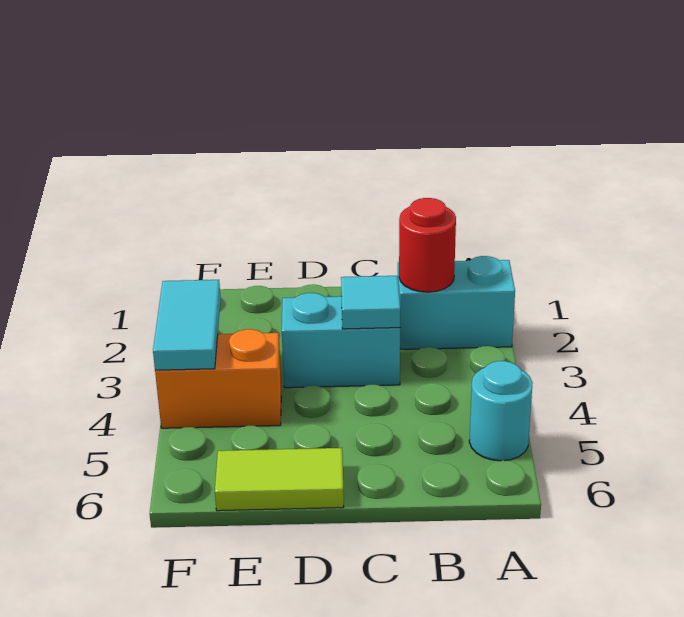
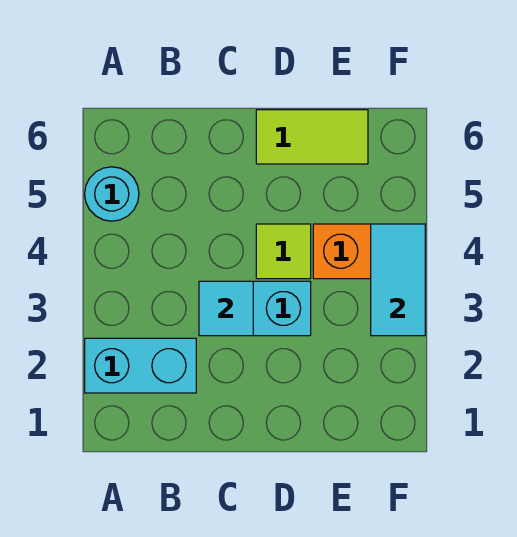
red 1x1 round brick [399,198,456,292] -> none
none -> lime 1x1 tile [256,224,311,279]

